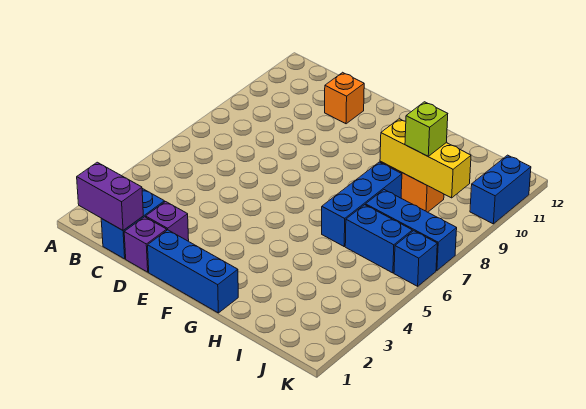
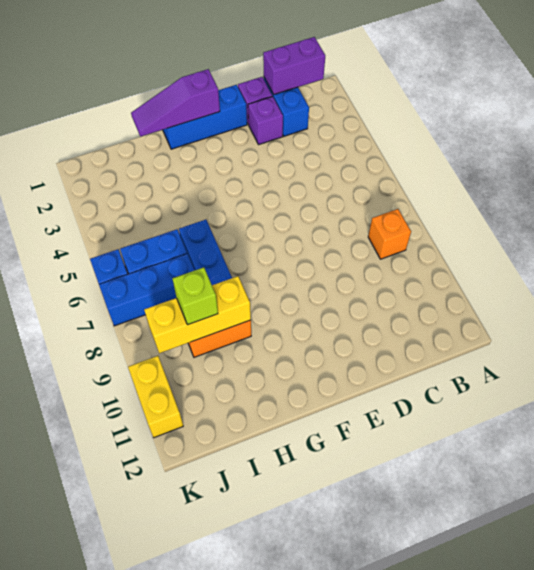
orange 1x1 brick [325,72,364,124] -> orange 1x1 brick moved to [368,209,411,259]
none -> purple 1x3 slope [131,69,220,137]
blue 1x2 brick [470,155,531,224] -> yellow 1x2 brick [128,356,183,438]

